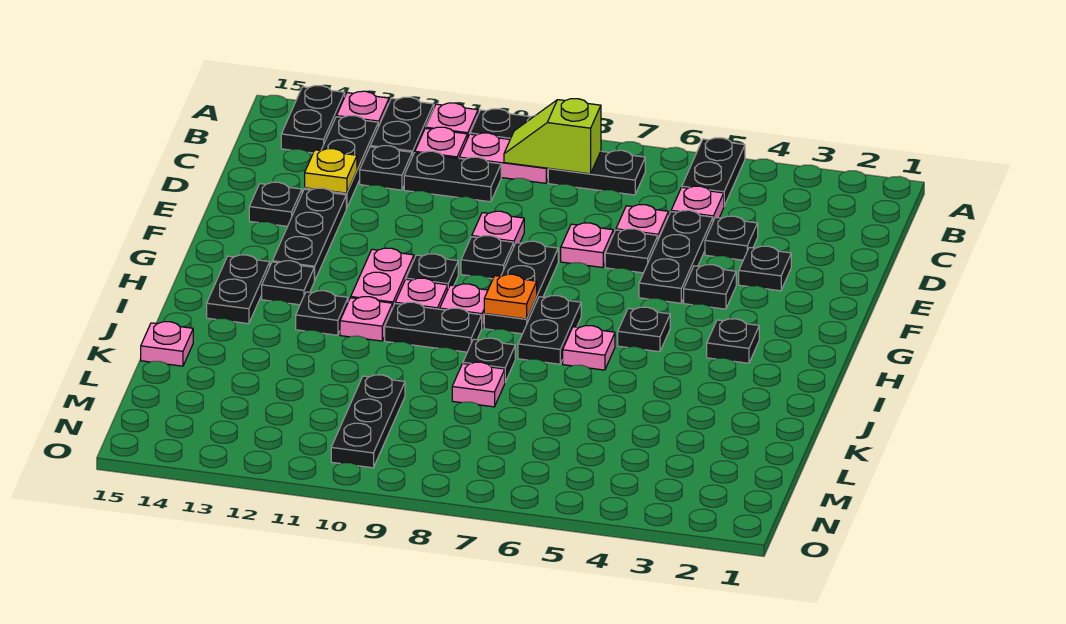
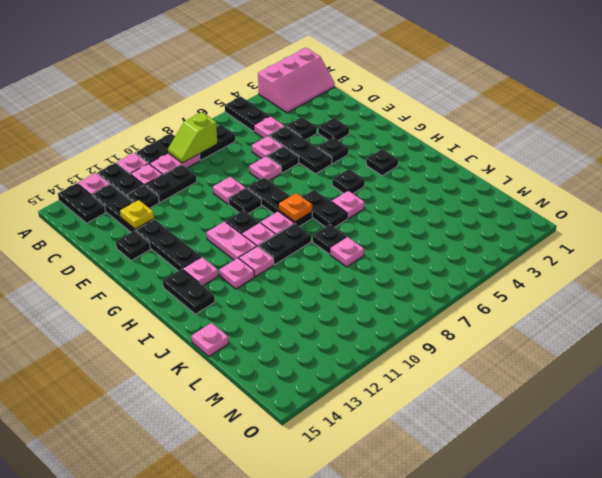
none -> pink 2x3 slope [258,48,335,113]
black 1x1 plate [262,261,314,305] -> pink 1x1 plate [183,257,218,285]
black 1x1 plate [296,291,348,335] -> pink 1x1 plate [219,258,254,289]
black 1x3 plate [331,375,405,468] -> none

